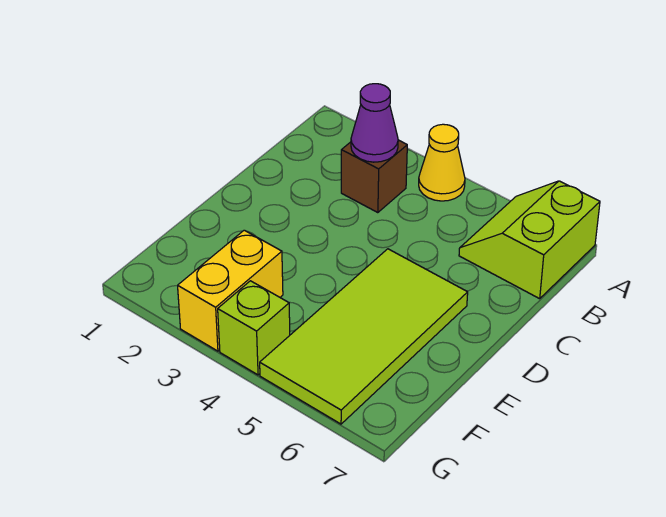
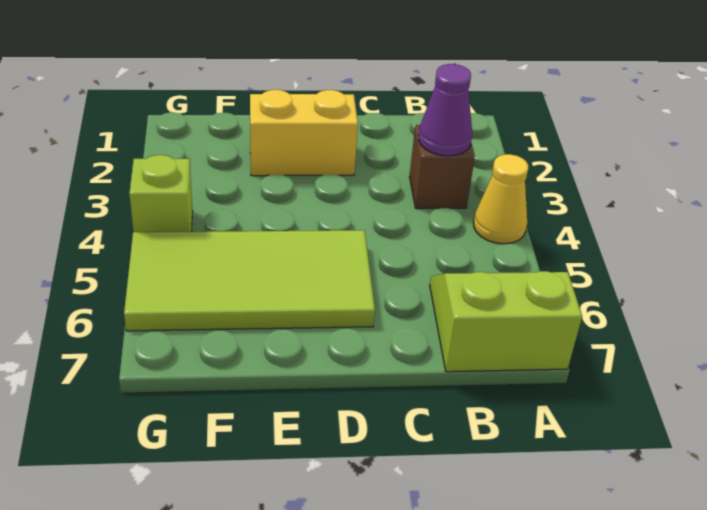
yellow 1x2 brick [178,230,283,351] -> yellow 1x2 brick moved to [250,90,358,176]

